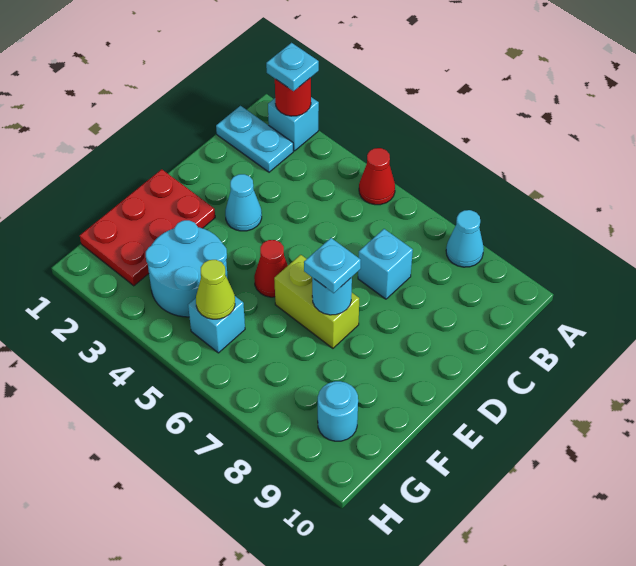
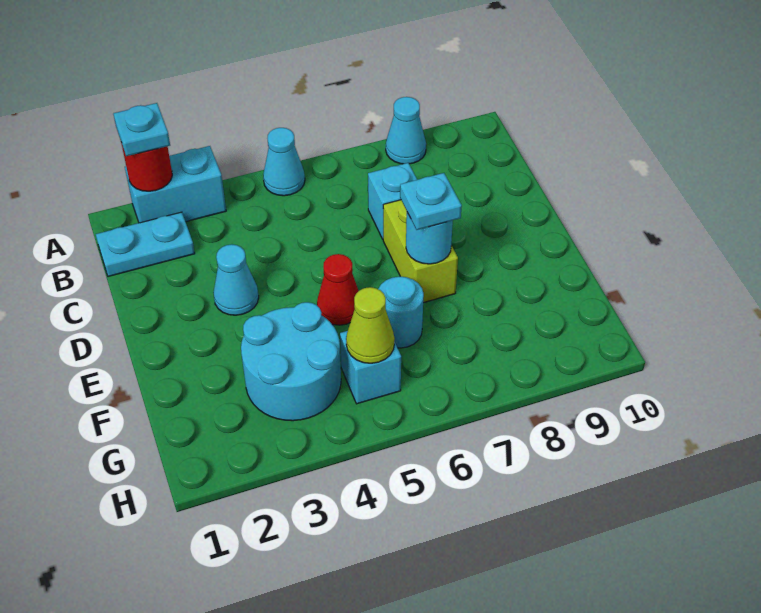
cyan 1x1 brick [268,97,319,151] -> cyan 1x2 brick [125,146,226,223]
red 1x1 cone [359,148,395,205] -> cyan 1x1 cone [263,128,305,196]
red 2x3 plate [80,169,215,286] -> none
lime 1x2 brick [274,255,359,348] -> lime 1x2 brick turned to [383,200,458,303]
cyan 1x1 round brick [318,381,358,441] -> cyan 1x1 round brick moved to [378,276,424,348]

